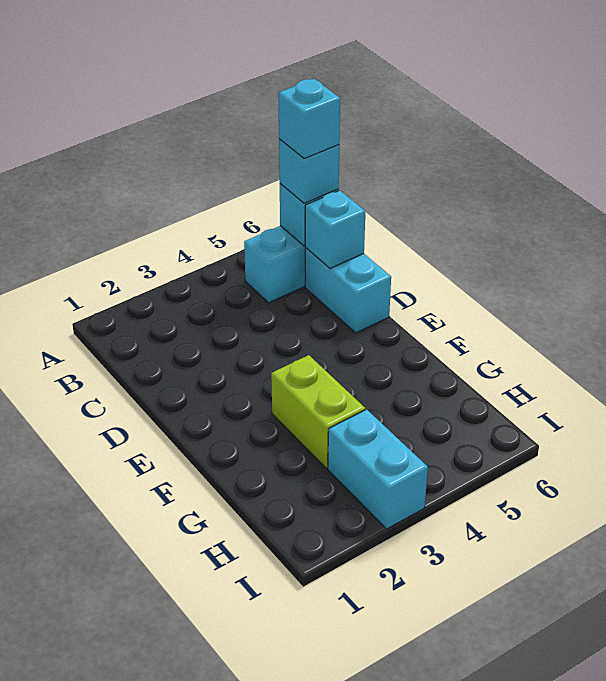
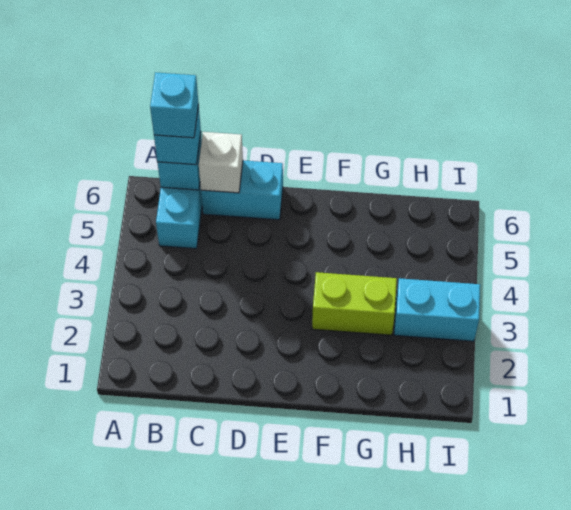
cyan 1x1 brick [305,190,365,268] -> white 1x1 brick [199,132,243,193]

